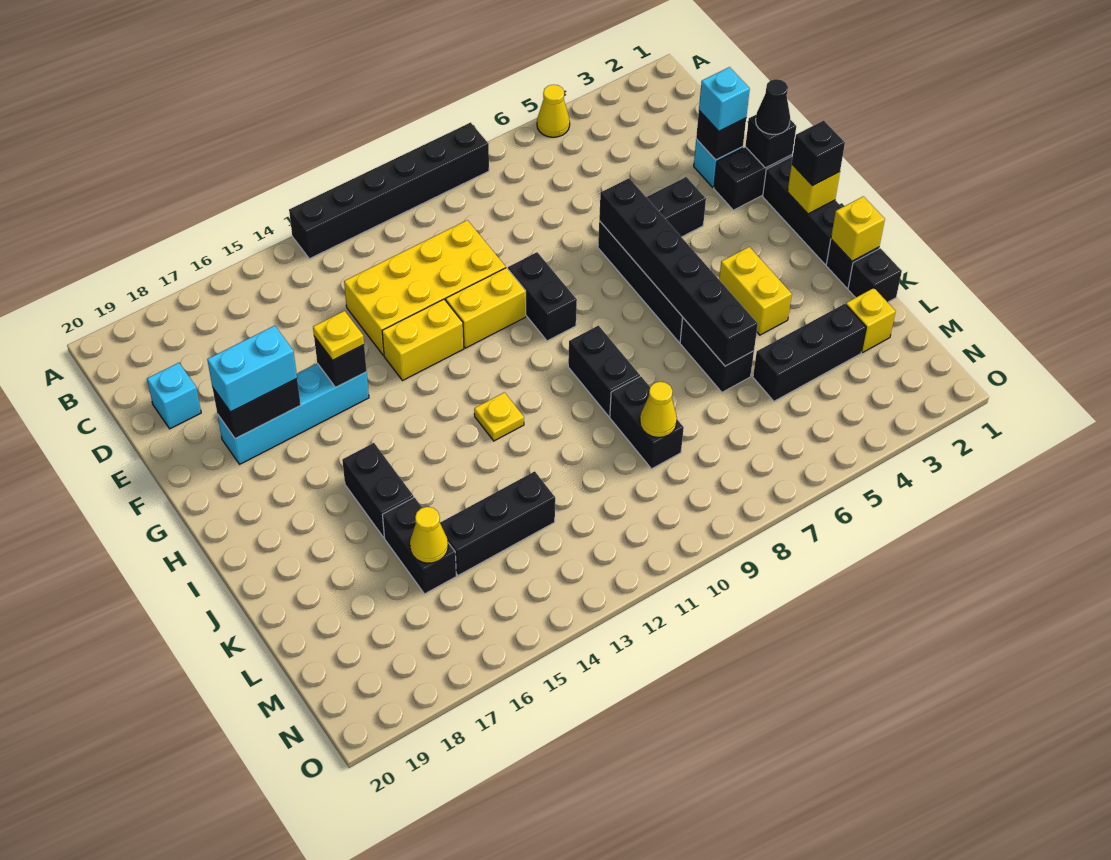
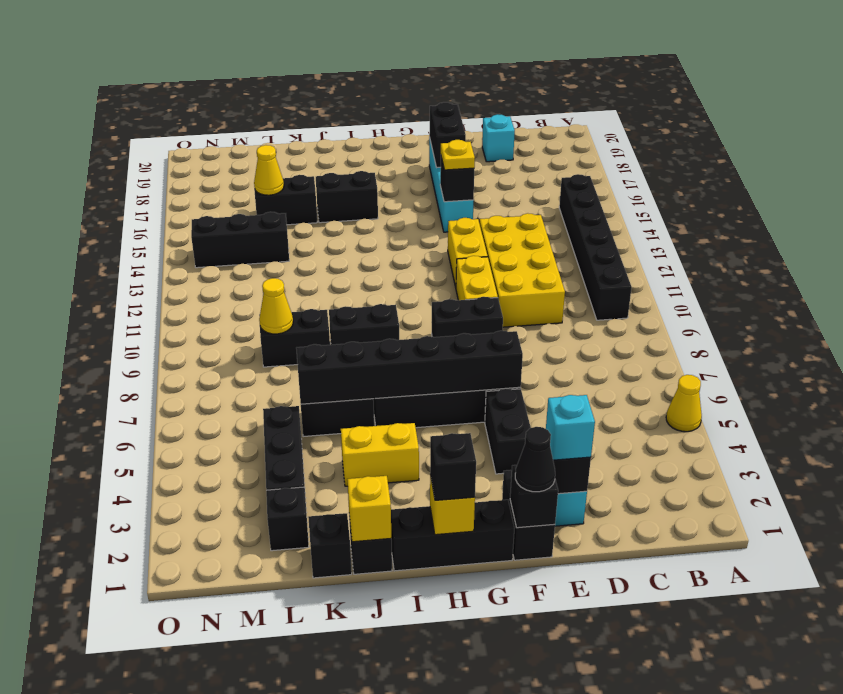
black 1x6 brick [289,123,489,259] -> black 1x6 brick moved to [559,174,632,320]
cyan 1x2 brick [207,326,297,412] -> none
yellow 1x1 plate [474,392,524,441] -> none
yellow 1x1 brick [846,288,896,352] -> black 1x1 brick [266,487,309,551]
black 1x3 brick [440,471,555,575] -> black 1x3 brick turned to [191,212,289,268]

